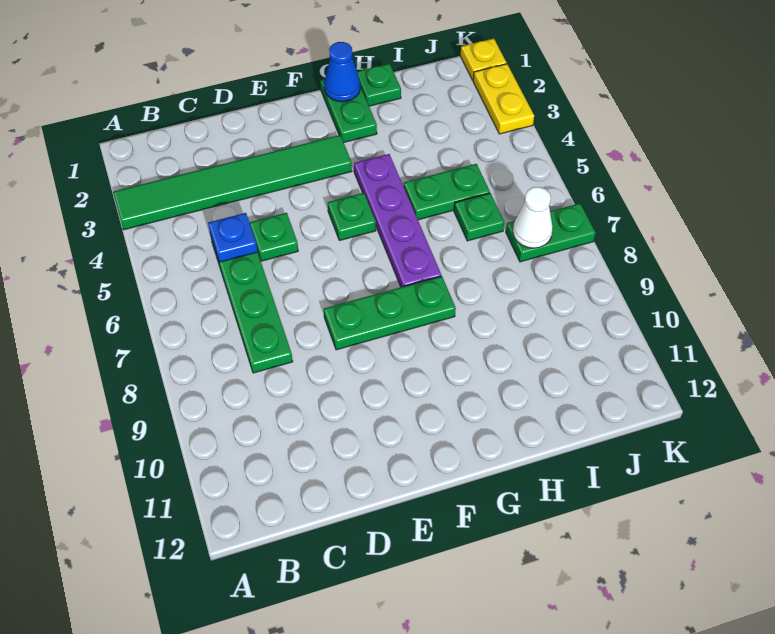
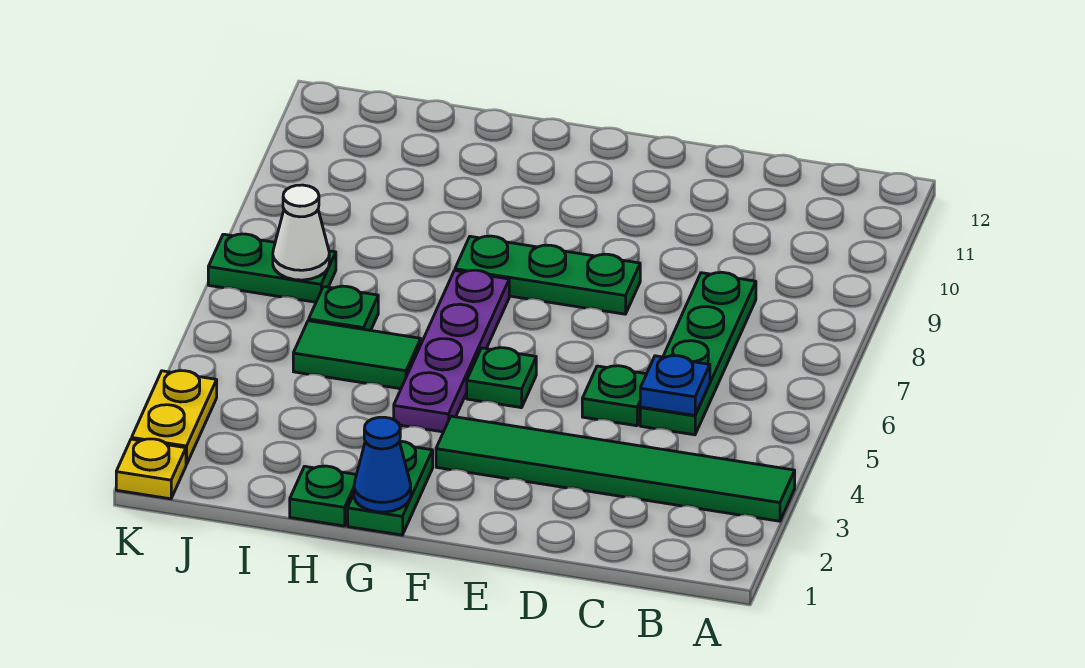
green 1x2 plate [404,164,490,220] -> green 1x2 tile [293,321,421,389]

